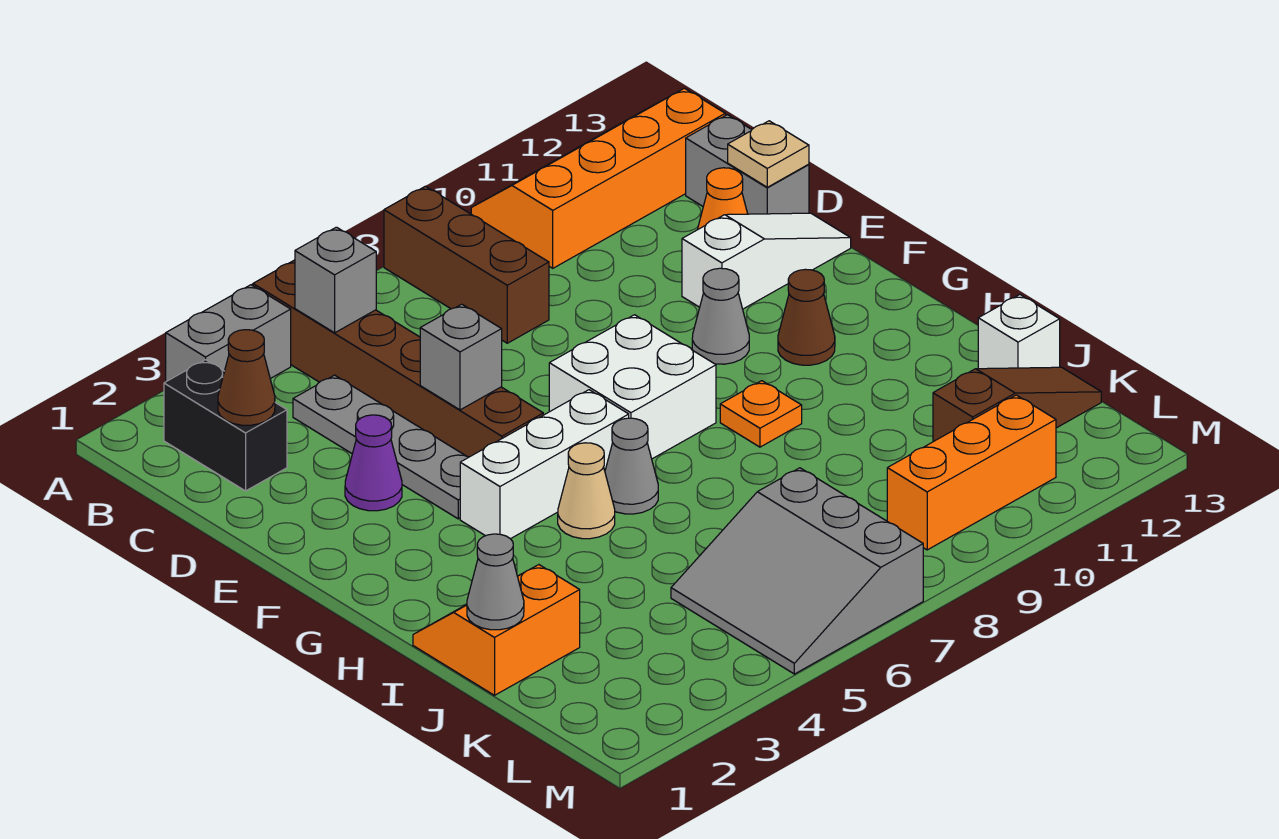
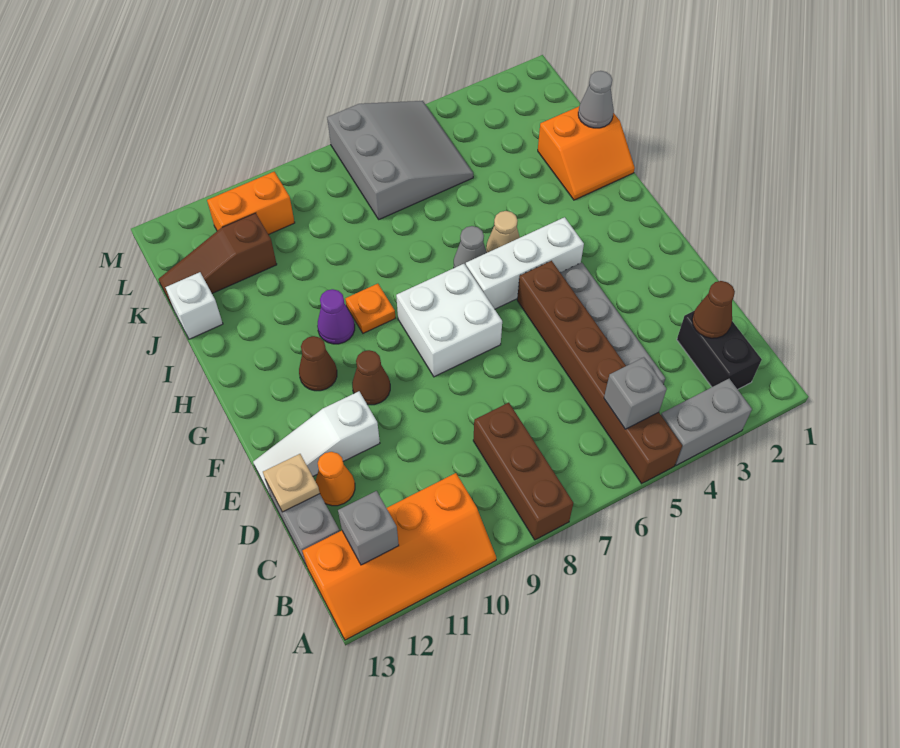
purple 1x1 cone [345,415,402,511] -> purple 1x1 cone moved to [317,289,355,344]
grey 1x1 brick [420,304,502,410] -> grey 1x1 brick moved to [338,491,399,565]
grey 1x1 cone [692,268,749,364] -> brown 1x1 cone [352,350,390,405]
orange 1x3 brick [887,395,1056,550] -> orange 1x2 brick [207,172,295,235]

